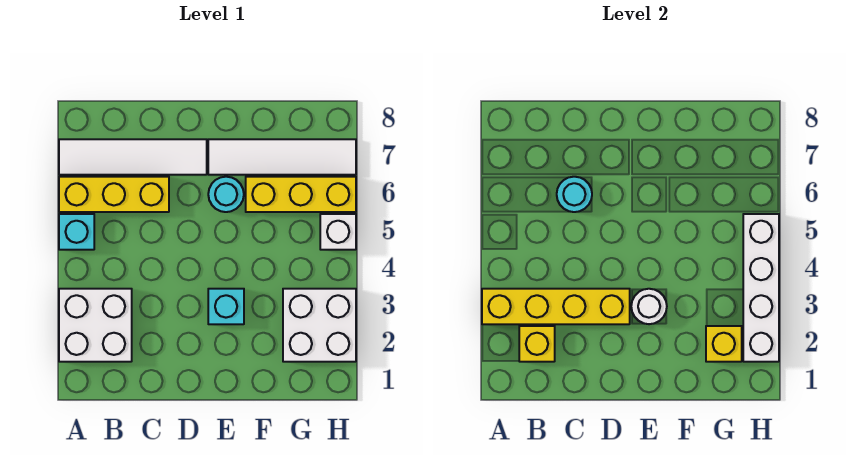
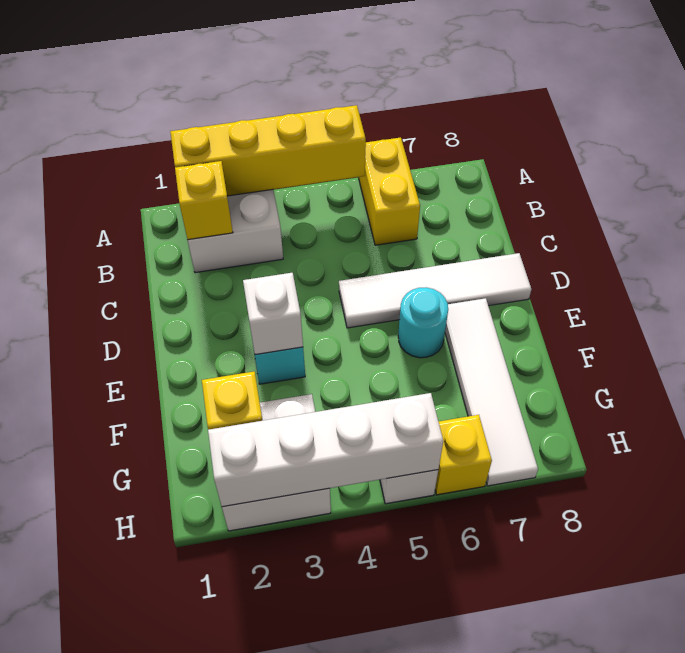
yellow 1x4 brick [482,289,630,324] -> yellow 1x4 brick turned to [170,105,366,196]
cyan 1x1 brick [59,214,94,250] -> none
yellow 1x3 brick [59,177,169,212] -> yellow 1x2 brick [359,137,420,245]
white 1x4 tile [59,139,207,175] -> white 1x4 tile turned to [339,253,531,328]
cyan 1x1 round brick [557,177,592,212] -> none
white 1x1 round brick [631,289,667,324] -> white 1x1 brick [243,273,303,355]
yellow 1x3 brick [246,177,356,212] -> yellow 1x1 brick [435,415,492,495]

